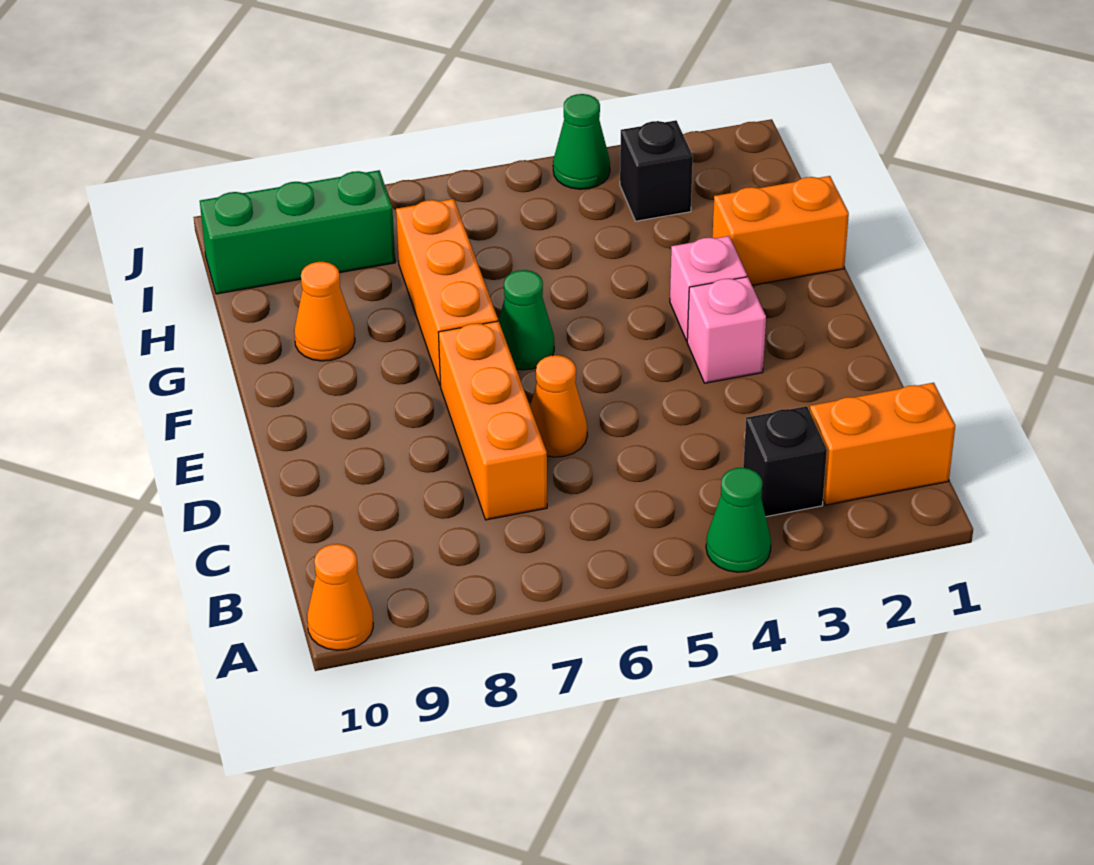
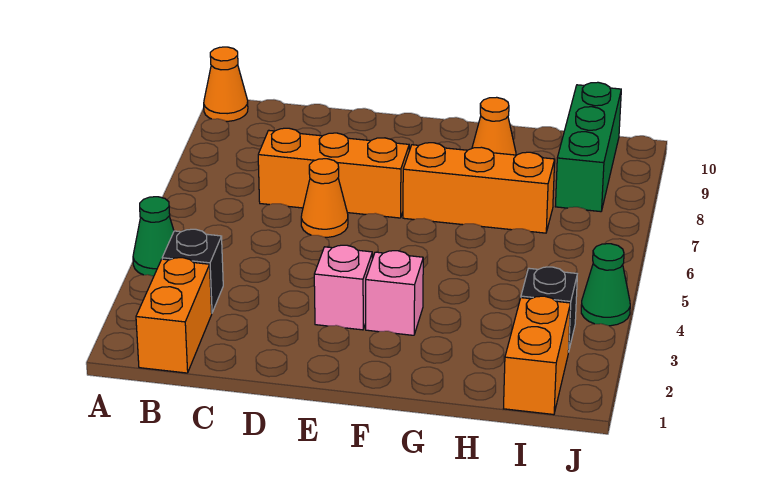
green 1x1 cone [499,270,554,370] -> none
orange 1x2 brick [712,176,849,285] -> orange 1x2 brick moved to [504,296,570,415]

